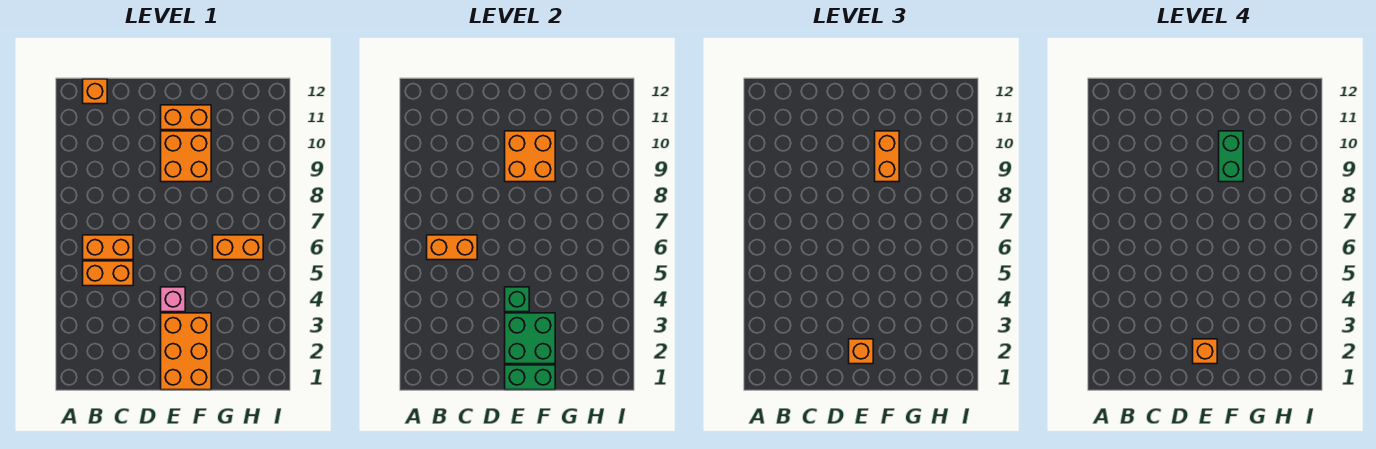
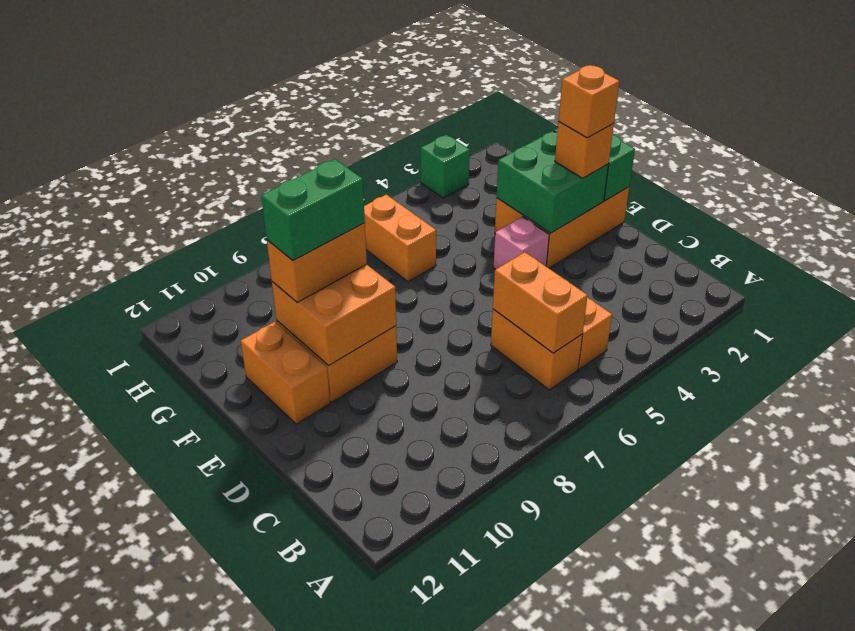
orange 1x1 brick [83,79,107,104] -> none
green 1x1 brick [505,287,529,312] -> green 1x1 brick moved to [421,135,470,198]

